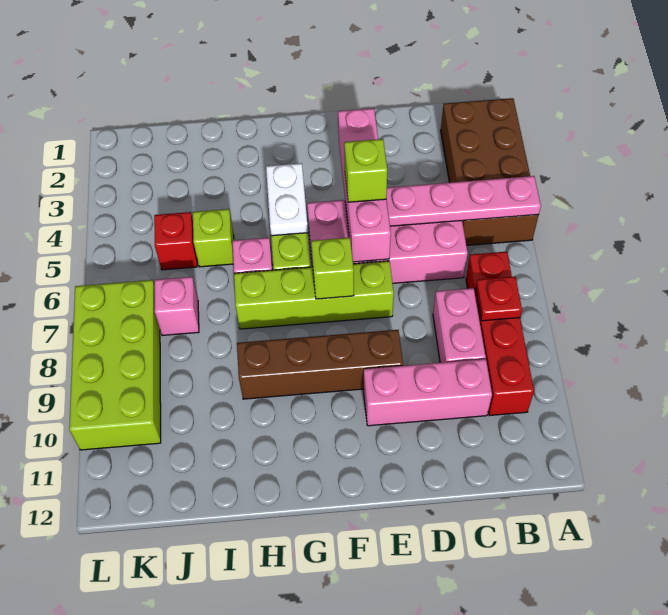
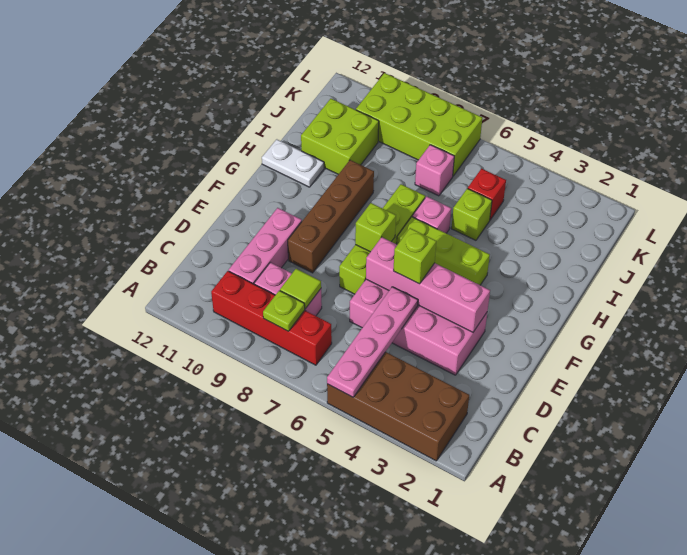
red 1x1 plate [476,277,522,321] -> lime 1x1 plate [263,291,305,331]
pink 2x4 brick [307,200,468,283] -> pink 2x4 brick turned to [350,279,487,375]
none -> lime 1x1 tile [280,269,321,309]
white 1x2 plate [266,163,308,236] -> white 1x2 plate moved to [262,139,324,187]
none -> lime 2x2 brick [301,99,379,174]

